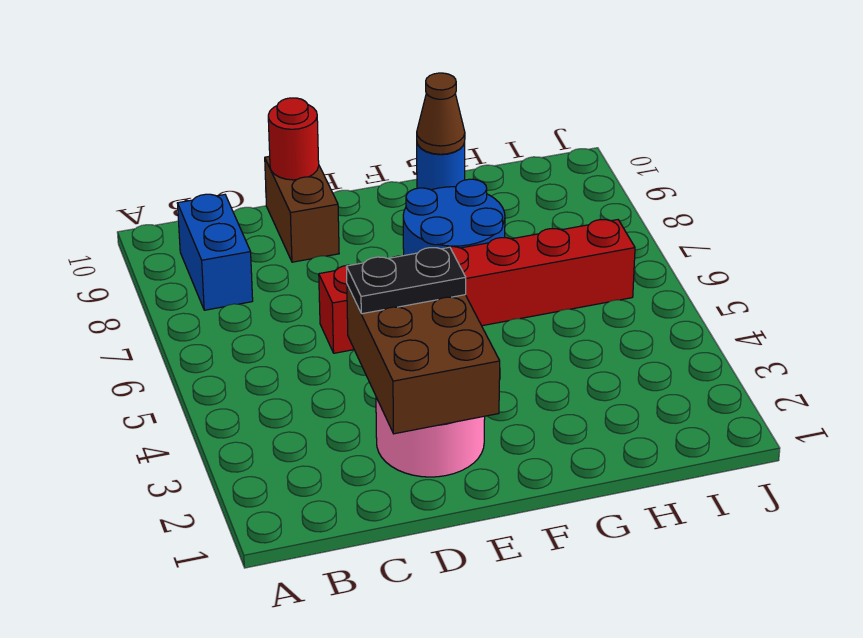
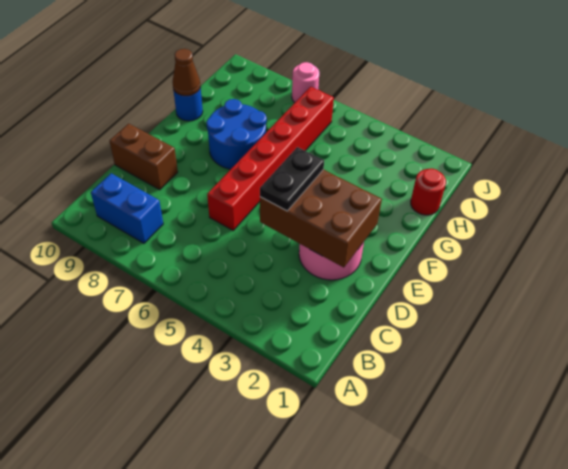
red 1x1 round brick [268,98,319,180] -> red 1x1 round brick moved to [411,168,446,215]
none -> pink 1x1 round brick [292,62,319,103]

